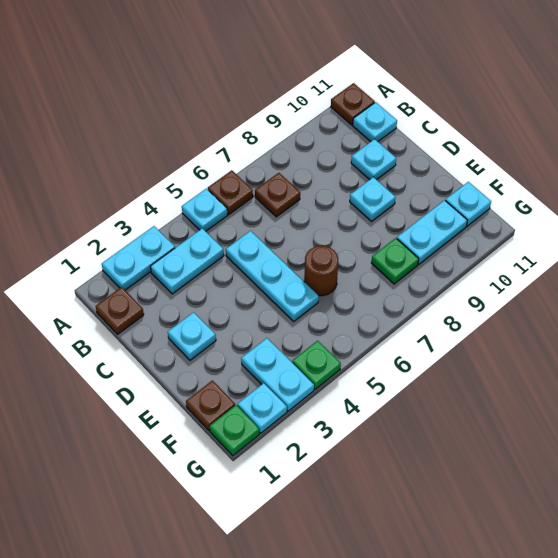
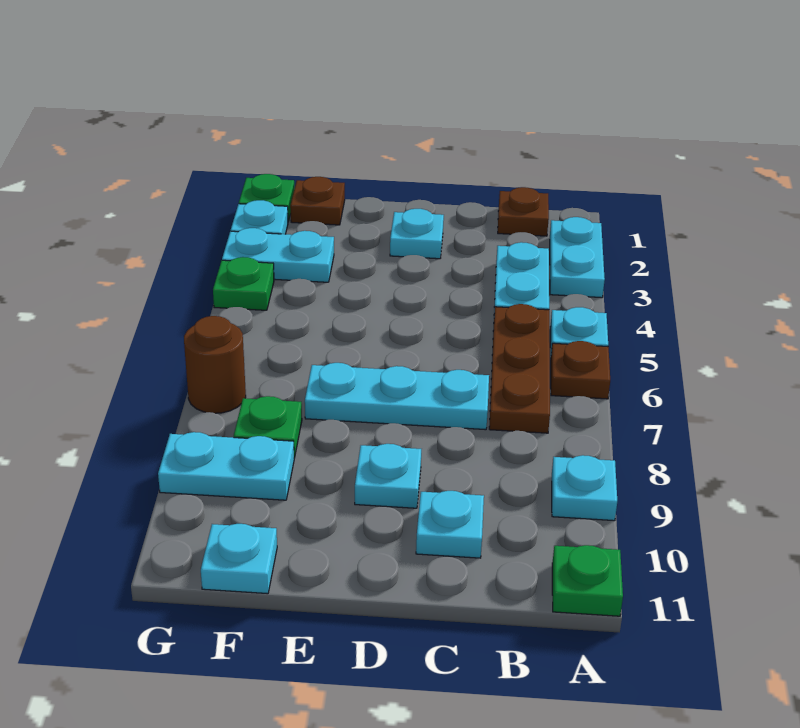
brown 1x1 plate [331,83,375,125] -> green 1x1 plate [552,545,623,616]
brown 1x1 plate [255,173,300,217] -> brown 1x3 plate [489,304,550,433]
cyan 1x1 plate [353,102,397,142] -> cyan 1x1 plate moved to [552,455,617,521]
cyan 1x3 plate [226,231,319,321] -> cyan 1x3 plate moved to [305,363,489,430]
brown 1x1 round brick [304,246,338,296] -> brown 1x1 round brick moved to [184,316,246,413]
cyan 1x2 plate [397,200,467,264] -> cyan 1x2 plate turned to [158,432,294,500]

